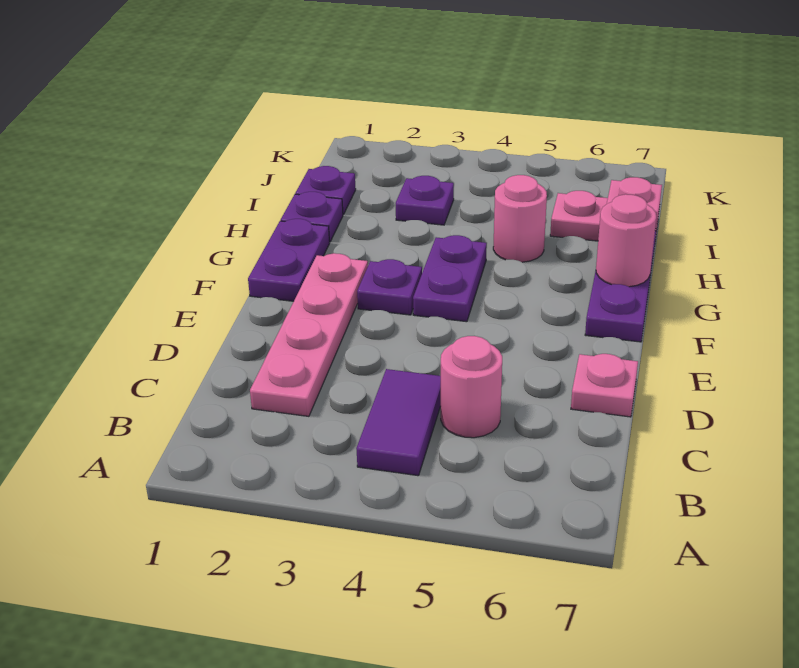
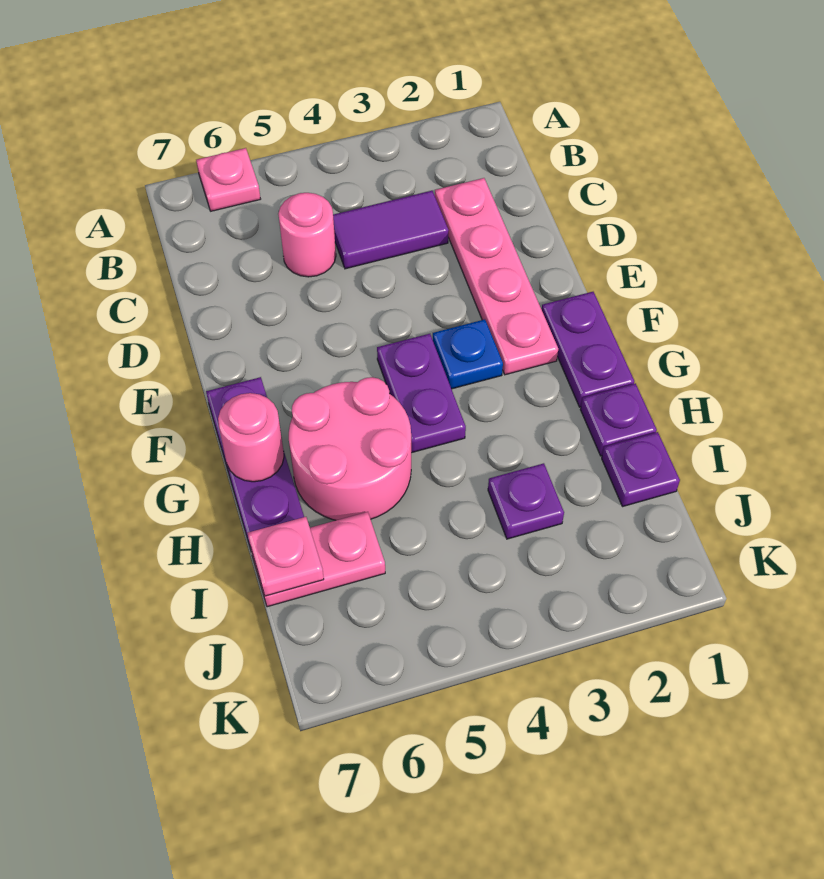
purple 1x2 tile [356,369,441,476] -> purple 1x2 tile turned to [333,191,449,269]
pink 1x1 plate [571,354,638,417] -> pink 1x1 plate moved to [196,148,260,211]
purple 1x1 plate [357,259,422,315] -> blue 1x1 plate [433,319,503,389]
pink 1x1 round brick [493,175,547,262] -> pink 2x2 round brick [289,377,411,520]

